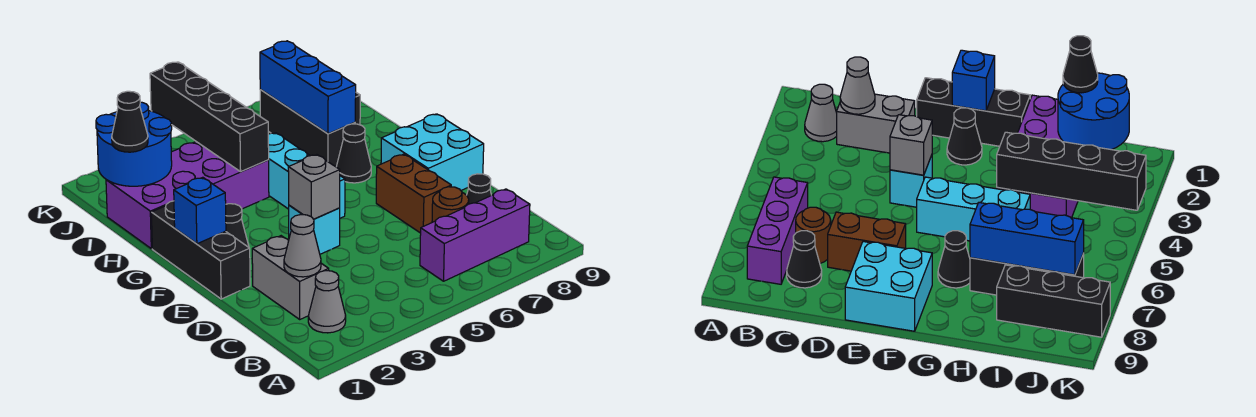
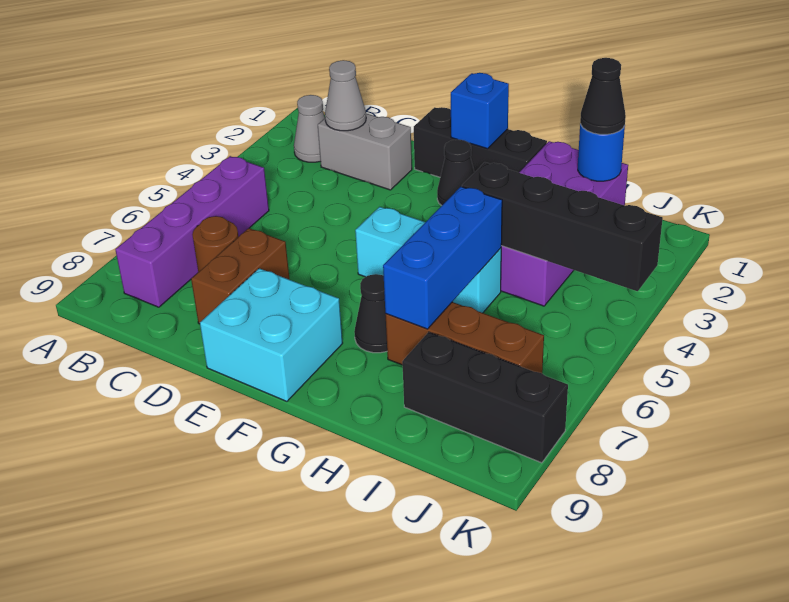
purple 1x3 brick [420,189,530,281] -> purple 1x4 brick [115,156,269,307]
black 1x1 cone [467,174,491,204] -> none
brown 1x2 brick [376,154,451,233] -> brown 1x2 brick turned to [191,228,289,324]
cyan 1x1 brick [289,205,340,254] -> none
grey 1x1 brick [288,154,340,219] -> none
black 1x3 brick [260,90,355,167] -> brown 1x3 brick [385,302,544,373]
blue 1x3 brick [260,41,356,134] -> blue 1x3 brick turned to [383,187,502,329]
blue 2x2 round brick [96,102,172,186] -> blue 1x1 round brick [578,124,625,181]

